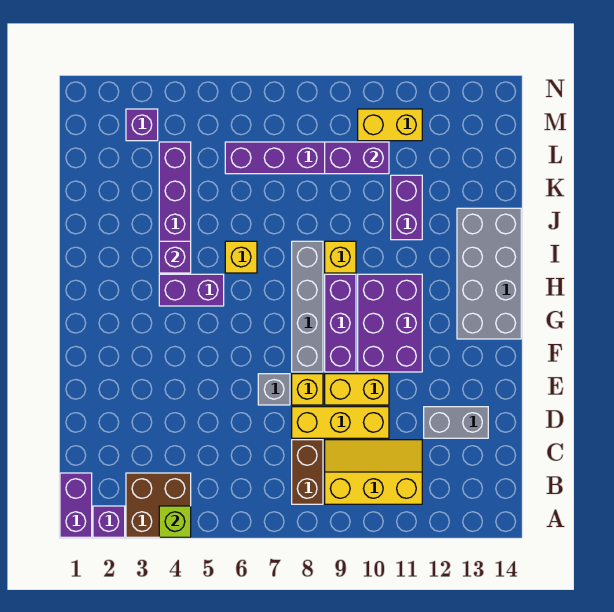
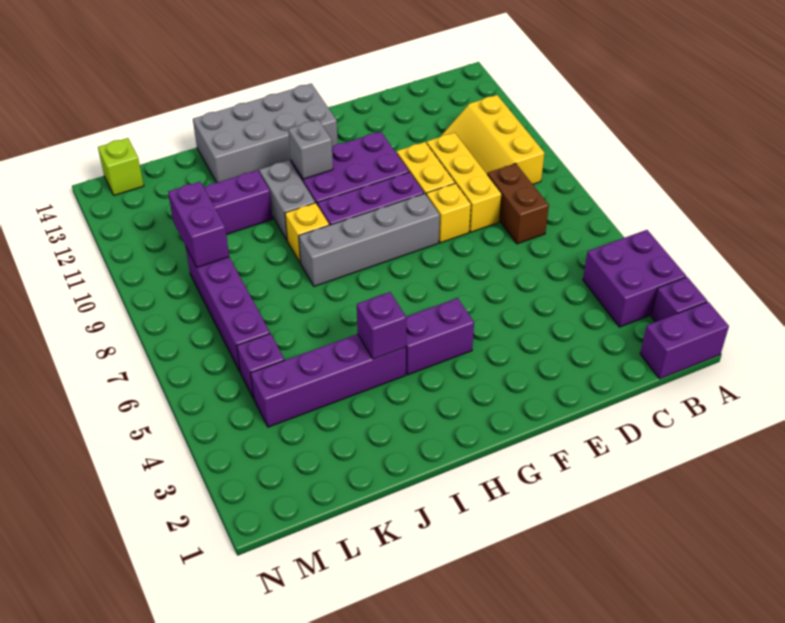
brown 2x2 brick [126,473,191,537] -> purple 2x2 brick [583,230,686,327]
lime 1x1 brick [159,506,191,537] -> lime 1x1 brick moved to [98,138,144,195]
brown 1x2 brick [292,440,323,504] -> brown 1x2 brick turned to [487,163,549,244]
grey 1x2 brick [424,407,488,438] -> grey 1x2 brick moved to [259,160,315,240]
grey 1x1 brick [258,374,290,405] -> grey 1x1 brick moved to [288,120,333,179]
purple 1x2 brick [159,274,224,306] -> purple 1x2 brick turned to [406,298,474,375]
yellow 1x1 brick [225,241,257,273] -> none
purple 1x1 brick [126,109,158,141] -> purple 1x1 brick moved to [237,334,284,399]
yellow 1x2 brick [358,109,422,141] -> none

